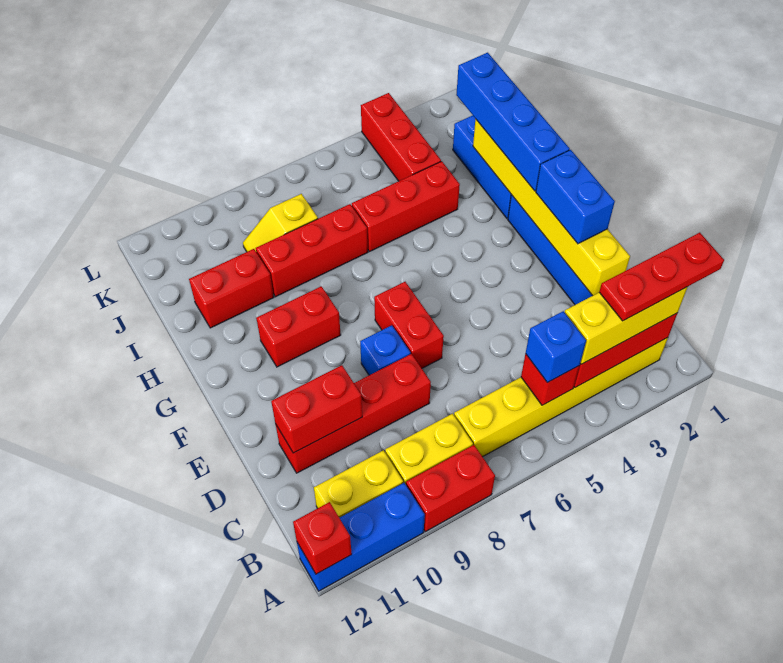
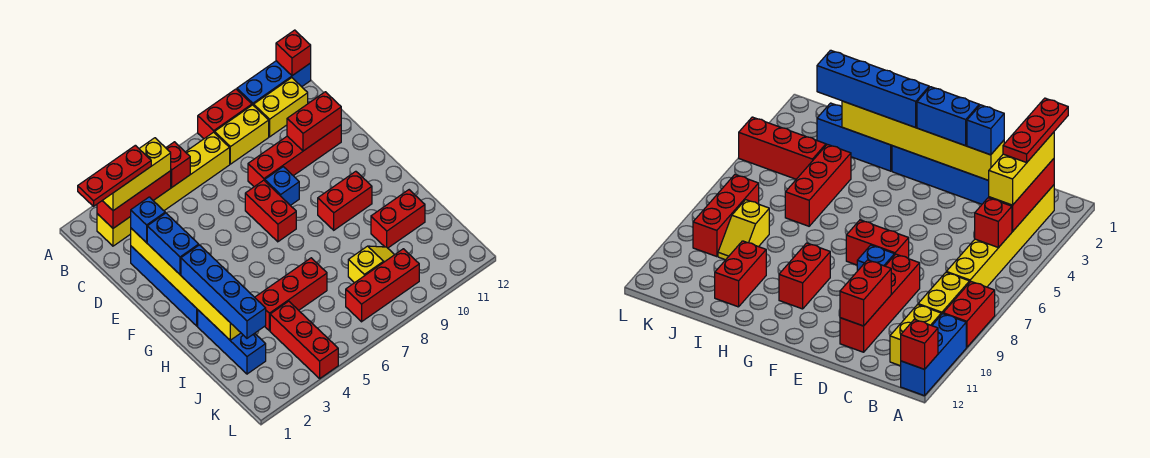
blue 1x1 brick [526,311,586,383] -> blue 1x1 brick moved to [130,197,165,243]
red 1x3 brick [256,204,368,297] -> red 1x3 brick moved to [346,249,419,322]

